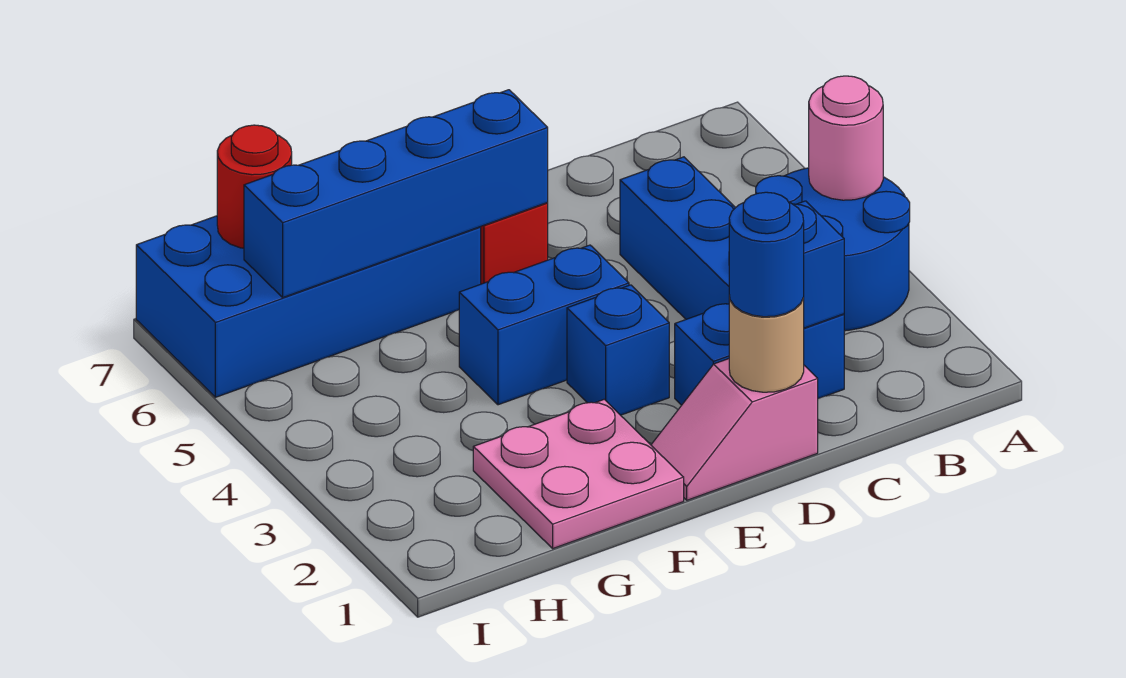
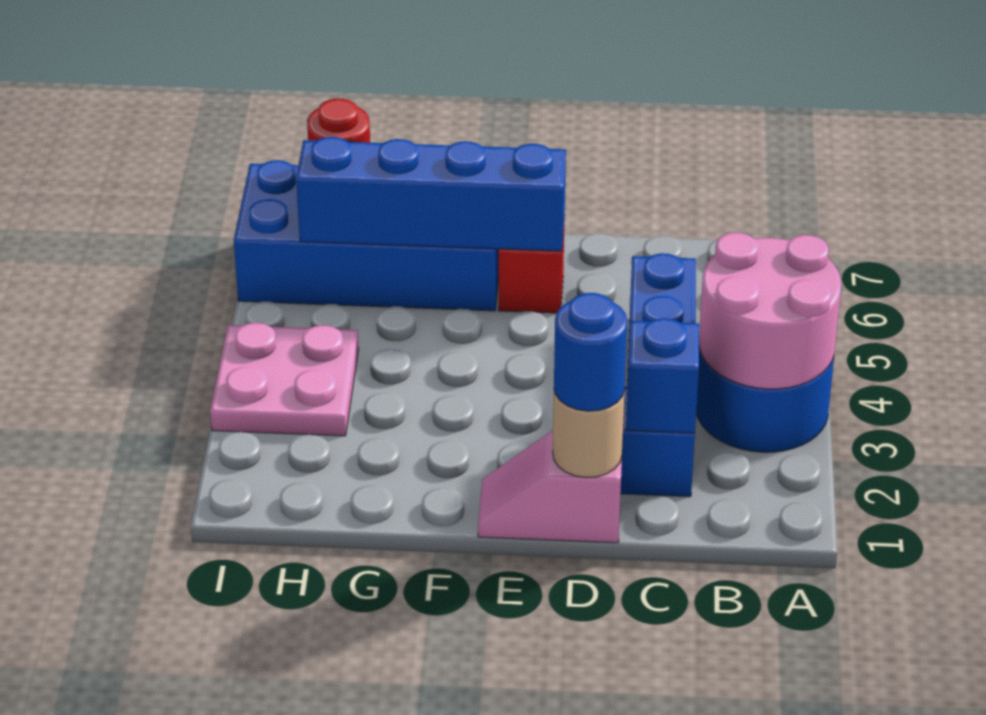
pink 1x1 round brick [809,76,883,200] -> pink 2x2 round brick [699,233,841,389]
blue 1x1 brick [567,285,669,415] -> none
blue 1x2 brick [459,245,629,405] -> none
pink 2x2 plate [473,399,684,548] -> pink 2x2 plate moved to [210,323,359,436]

